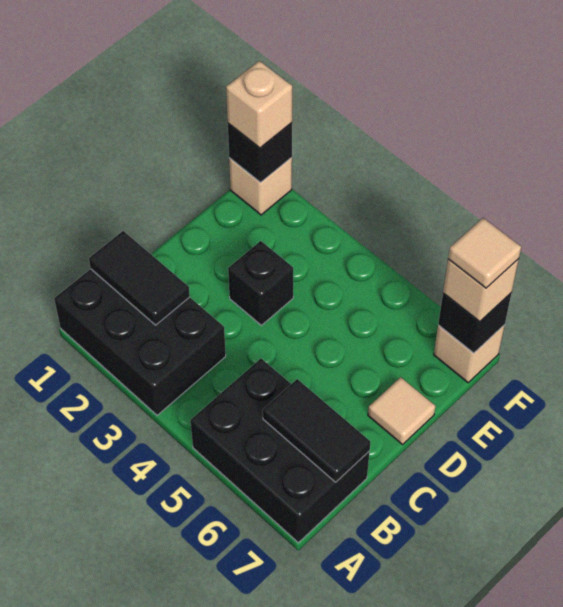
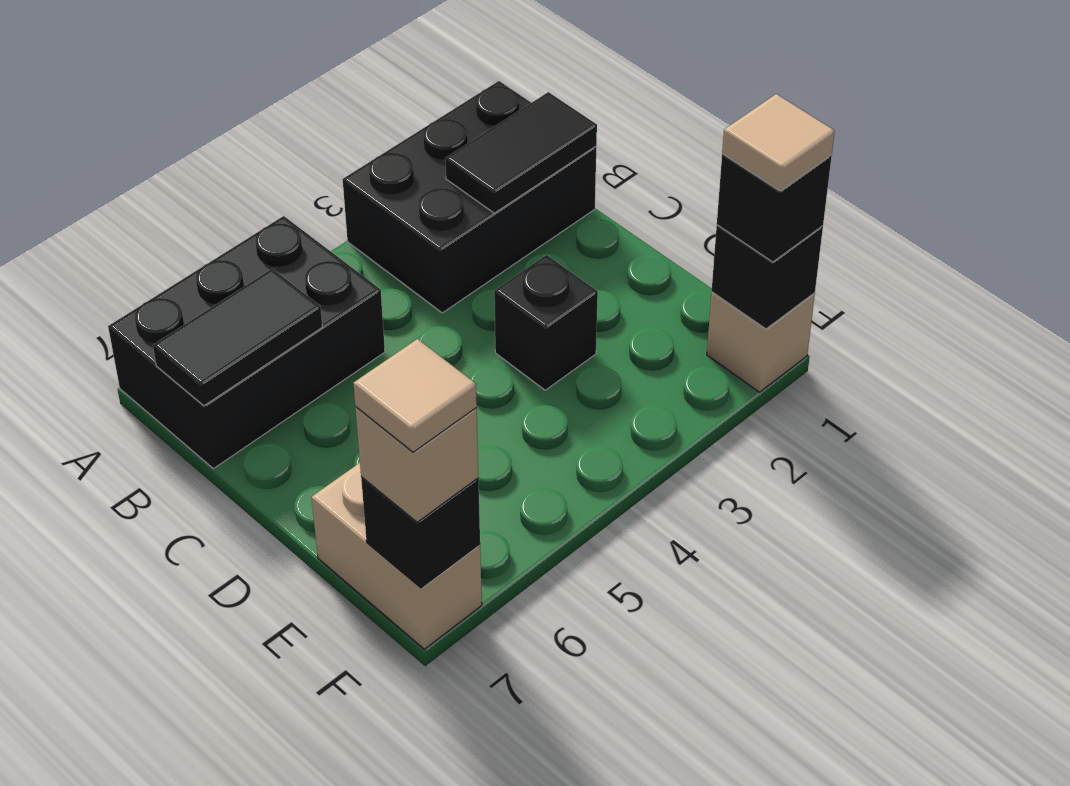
tan 1x1 tile [368,377,436,444] -> tan 1x1 tile moved to [722,94,835,191]
tan 1x1 brick [226,61,292,148] -> black 1x1 brick [717,154,832,262]
tan 1x1 brick [434,325,505,383] -> tan 1x2 brick [311,463,482,649]

